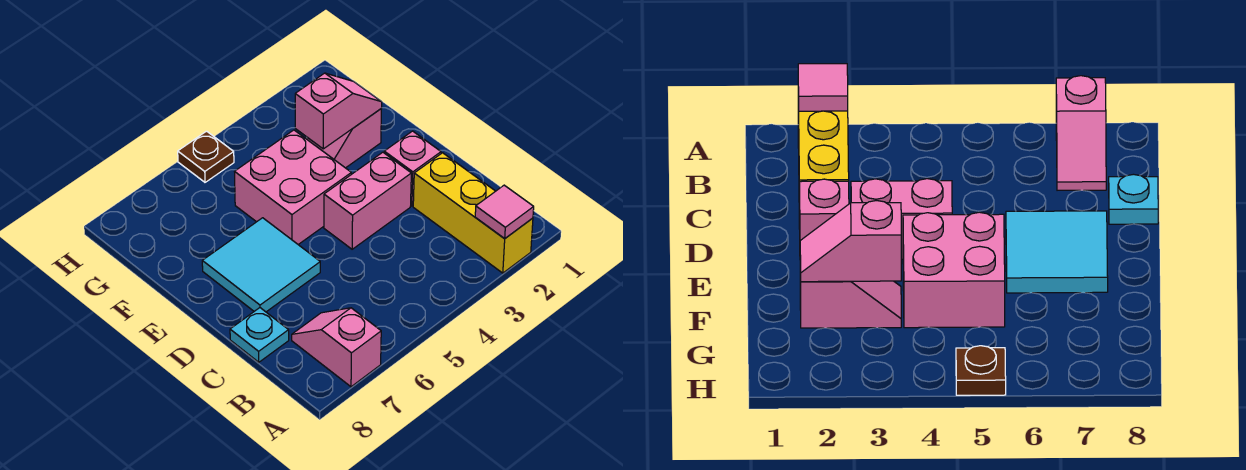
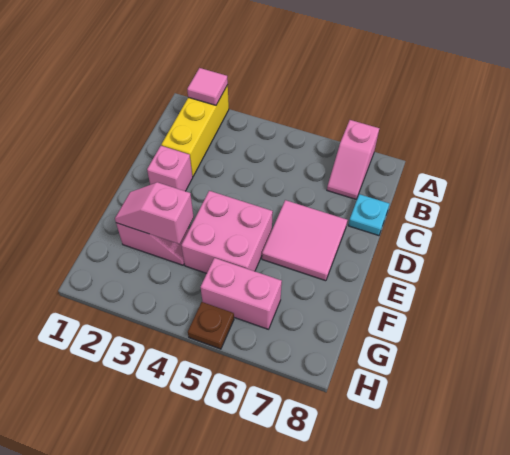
pink 1x2 brick [324,152,411,249] -> pink 1x2 brick moved to [201,258,282,329]
cyan 2x2 tile [202,218,320,312] -> pink 2x2 tile [262,200,347,281]

